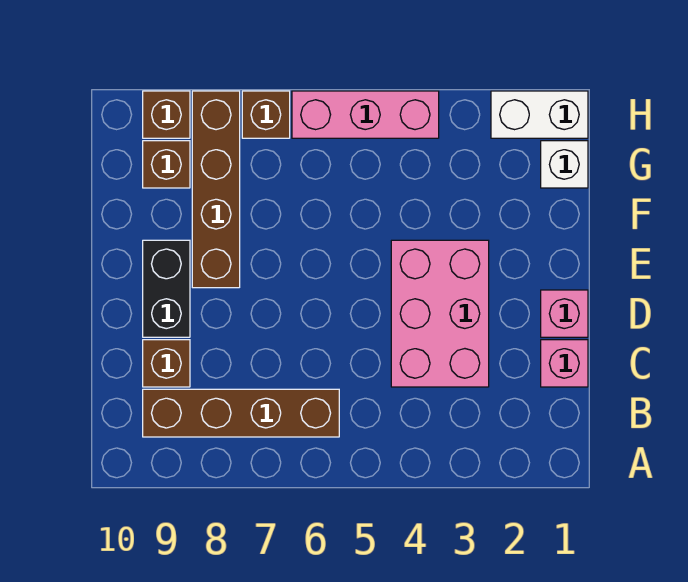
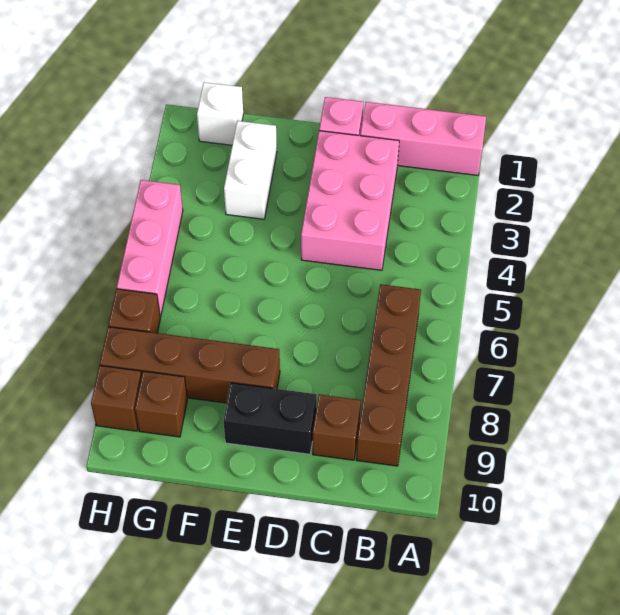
pink 1x1 brick [541,340,588,387] -> pink 1x3 brick [360,102,486,175]
pink 2x3 brick [391,240,489,387] -> pink 2x3 brick turned to [301,131,399,270]
white 1x2 brick [491,91,588,138] -> white 1x2 brick moved to [224,121,277,219]

